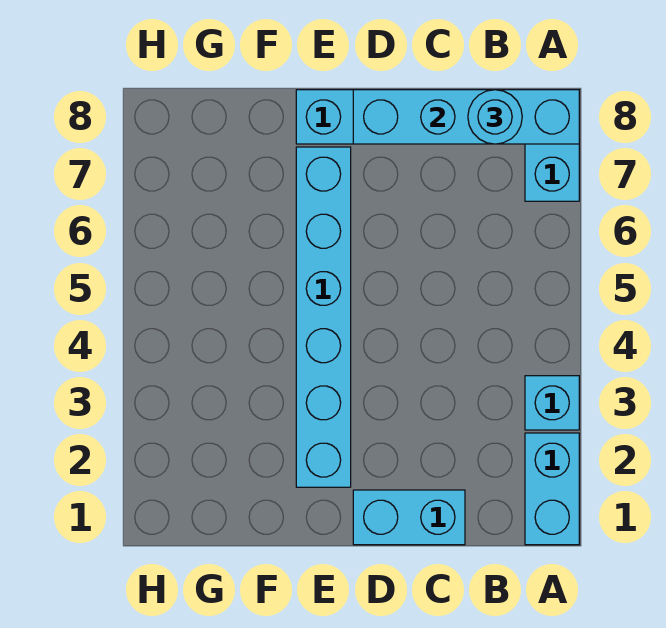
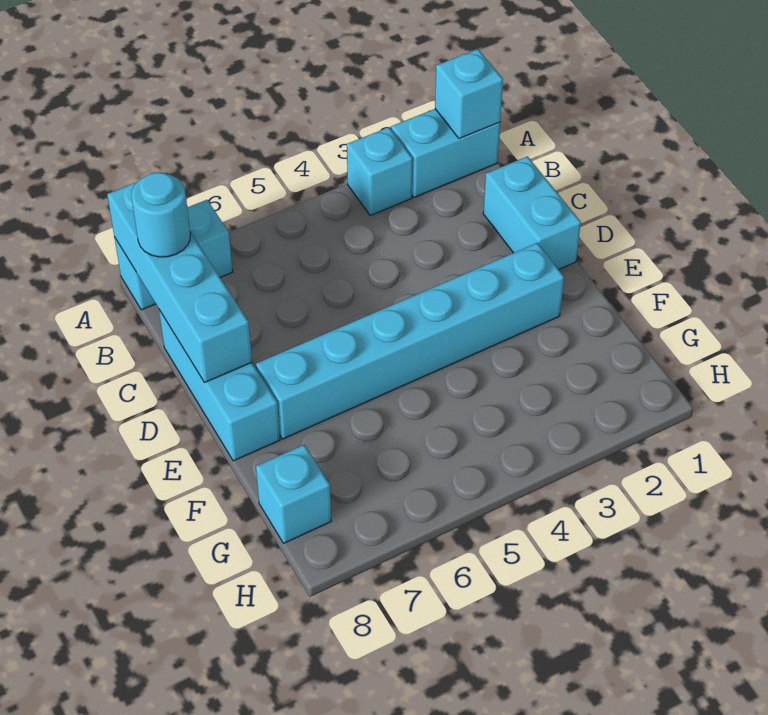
none -> cyan 1x1 brick [435,49,503,138]
none -> cyan 1x1 brick [256,445,331,543]

